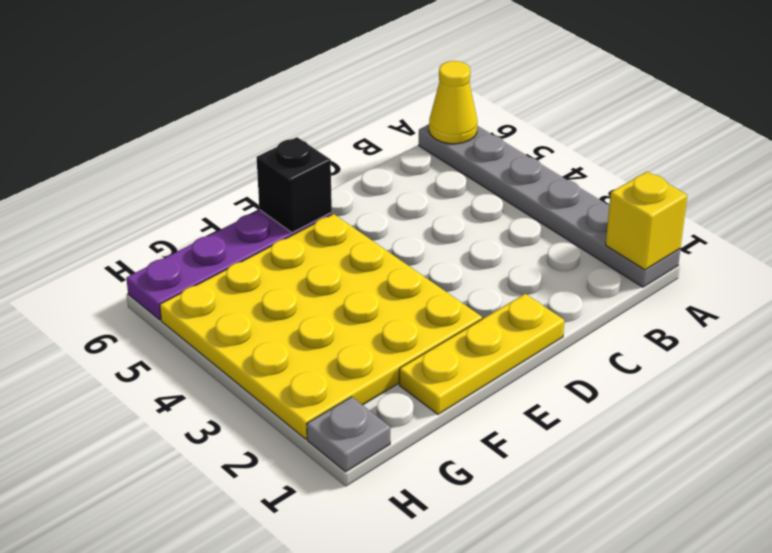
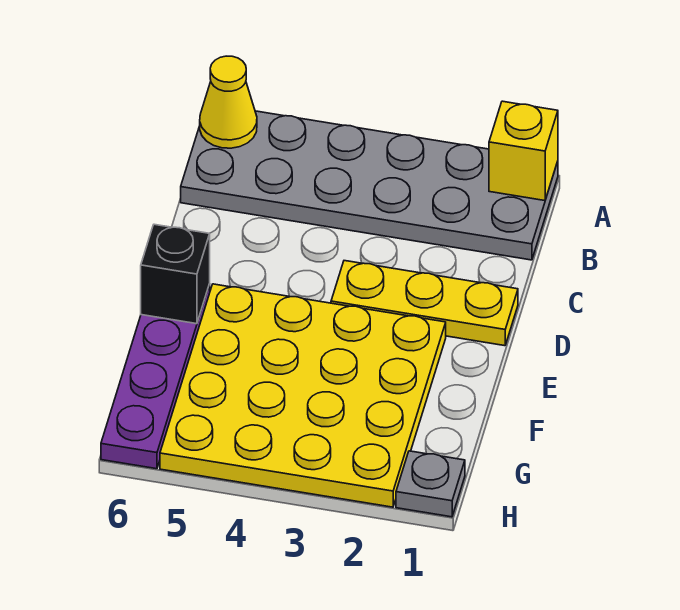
grey 1x6 plate [419,124,680,287] -> grey 2x6 plate [181,111,558,260]
yellow 1x3 plate [399,294,564,414] -> yellow 1x3 plate turned to [331,261,518,346]

